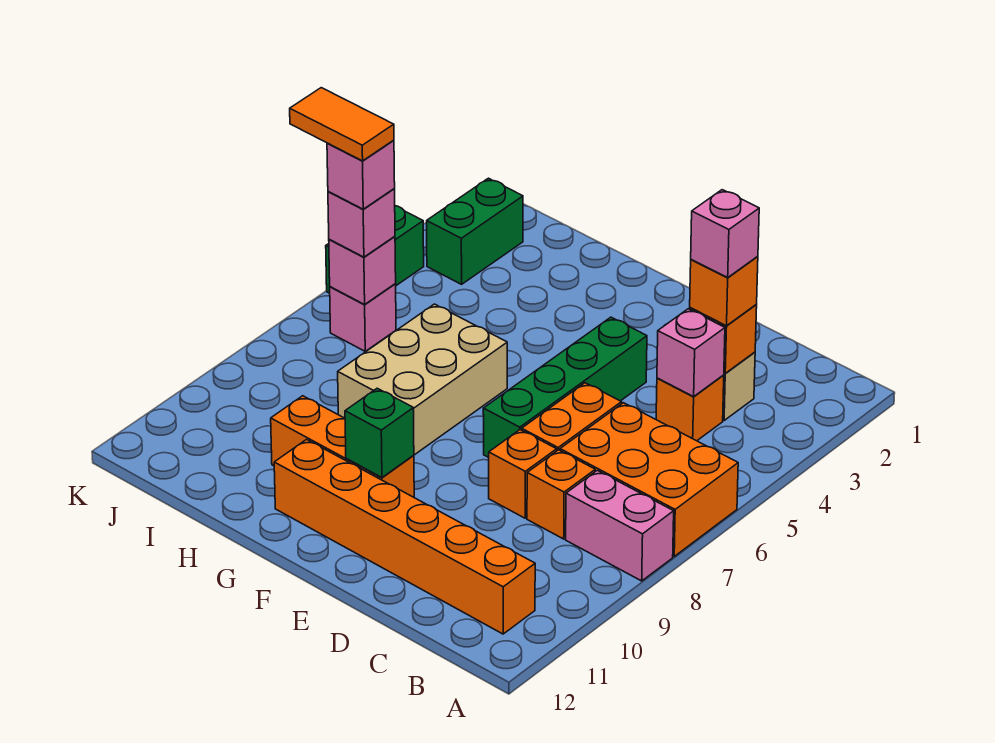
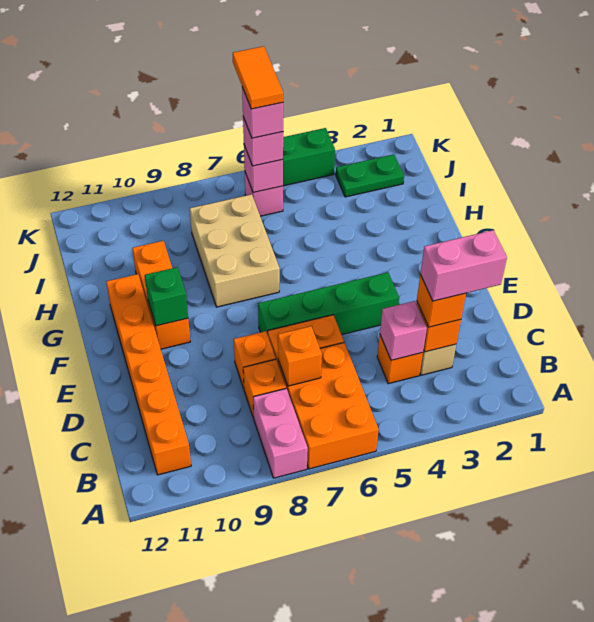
pink 1x1 brick [691,190,759,278] -> pink 1x2 brick [420,230,507,301]
none -> orange 1x1 brick [278,326,322,386]
tan 2x3 brick [338,304,507,455] -> tan 2x3 brick turned to [190,194,280,307]
green 1x2 brick [427,178,523,284] -> green 1x2 plate [336,154,404,197]

